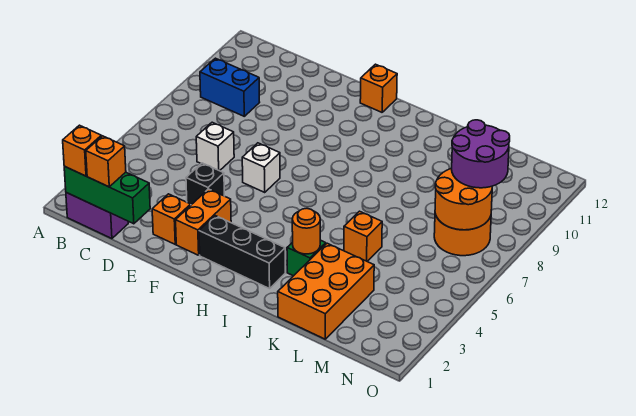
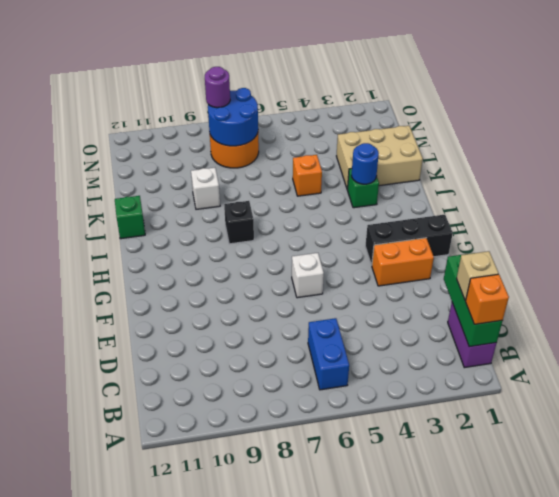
blue 1x2 brick [200,58,260,116] -> blue 1x2 brick moved to [308,318,349,390]
orange 1x1 brick [86,136,126,187] -> tan 1x1 brick [457,251,499,300]
white 1x1 brick [196,122,234,171] -> white 1x1 brick moved to [191,168,220,209]
orange 1x1 brick [152,194,191,244] -> none
black 1x1 brick [186,163,224,205] -> black 1x1 brick moved to [224,201,254,244]
black 1x3 brick [199,216,285,289] -> black 1x3 brick turned to [365,215,453,265]
orange 1x1 brick [360,64,397,112] -> none
orange 1x1 round brick [292,209,320,254] -> blue 1x1 round brick [352,143,379,184]
none -> green 1x1 brick [115,196,145,239]
orange 2x3 brick [278,243,374,339] -> tan 2x3 brick [337,126,423,189]
orange 2x2 round brick [435,169,492,230] -> blue 2x2 round brick [208,88,258,146]
purple 2x2 round brick [452,120,510,188] -> purple 1x1 round brick [205,67,230,108]

